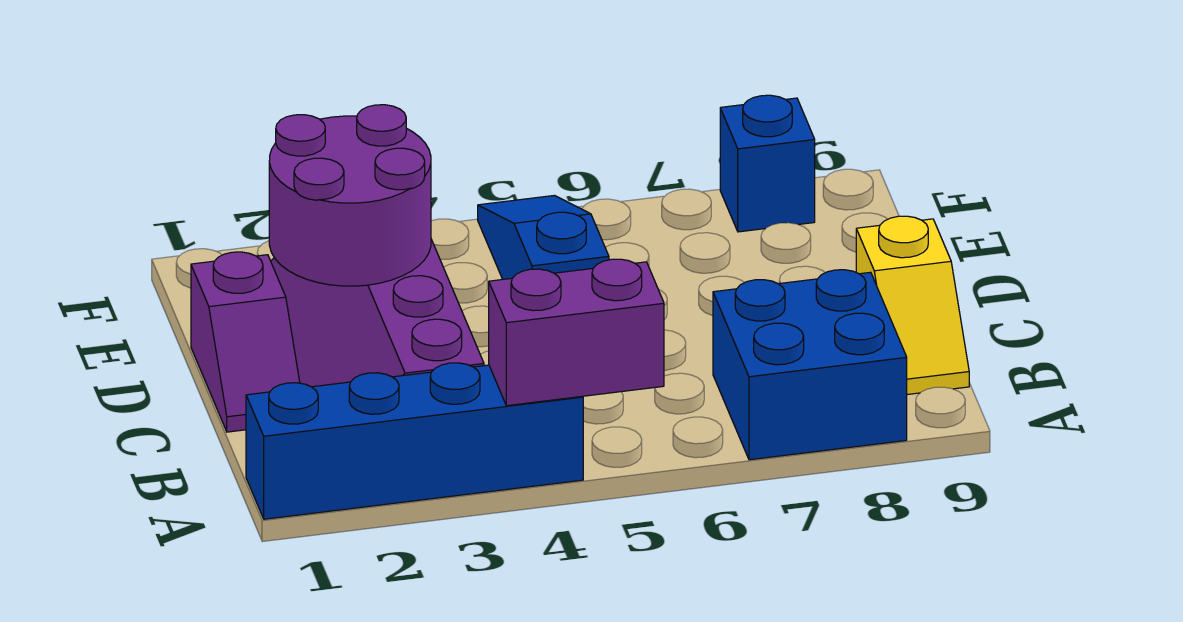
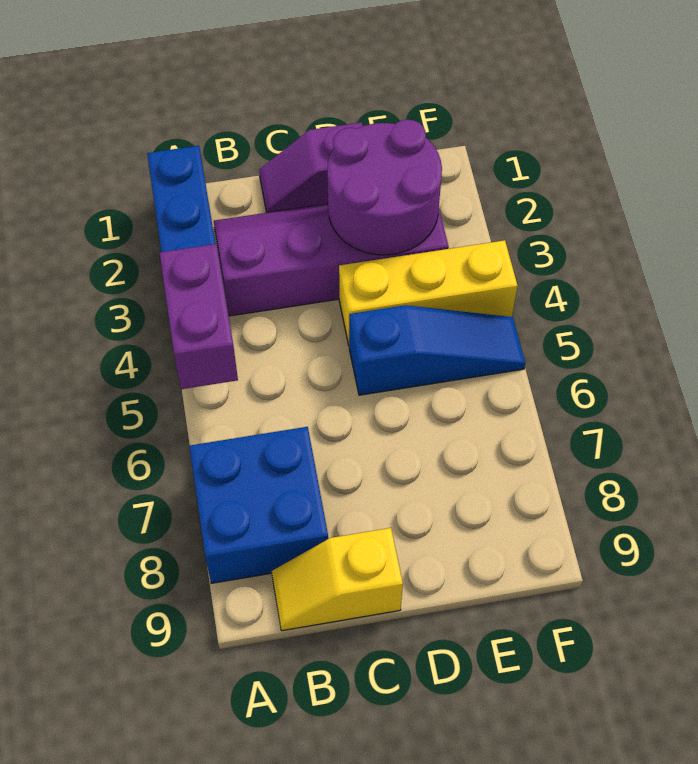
none -> yellow 1x3 brick [339,240,518,345]
blue 1x1 brick [720,95,815,232] -> none

